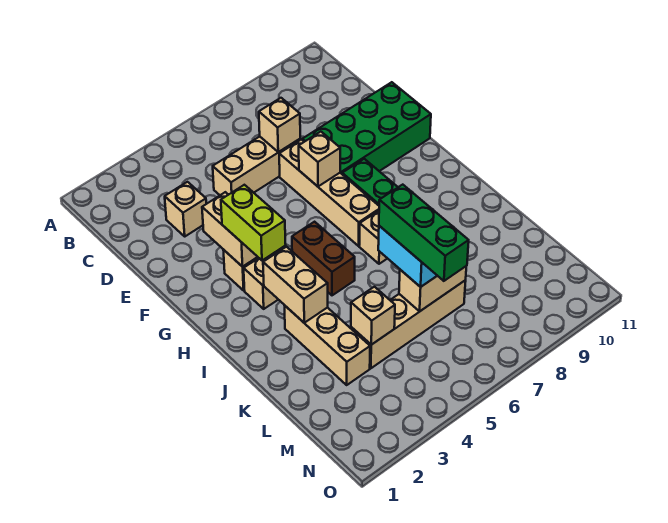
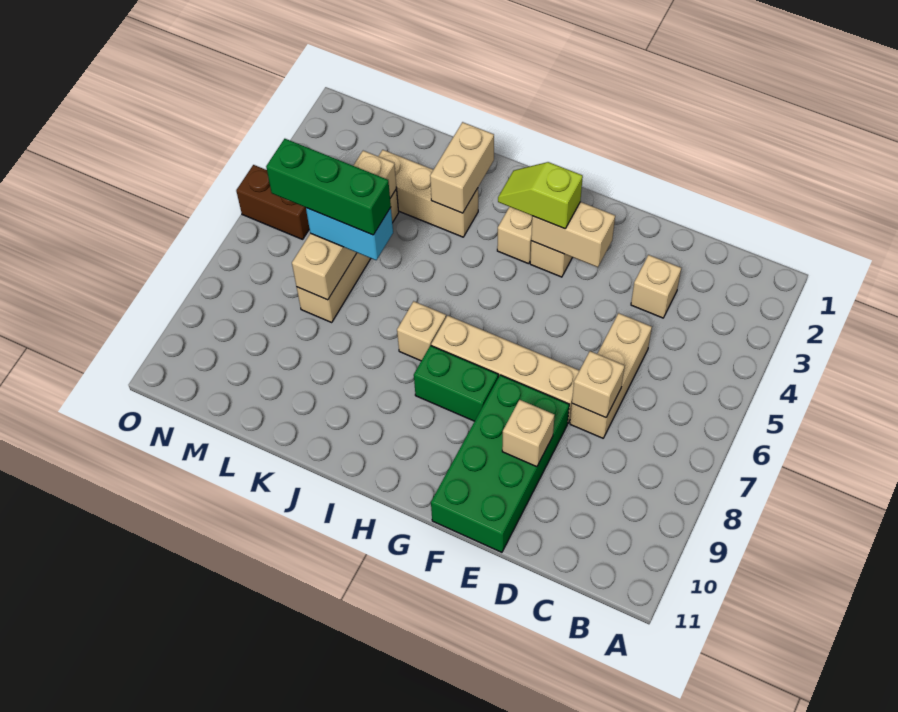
tan 1x1 brick [299,132,340,186] -> tan 1x1 brick moved to [502,400,555,467]
lime 1x2 brick [221,185,286,260] -> lime 1x2 slope [498,162,583,229]
brown 1x2 brick [292,222,355,295] -> brown 1x2 brick moved to [236,165,309,239]
tan 1x2 brick [263,247,328,323] -> tan 1x2 brick turned to [430,122,494,213]

